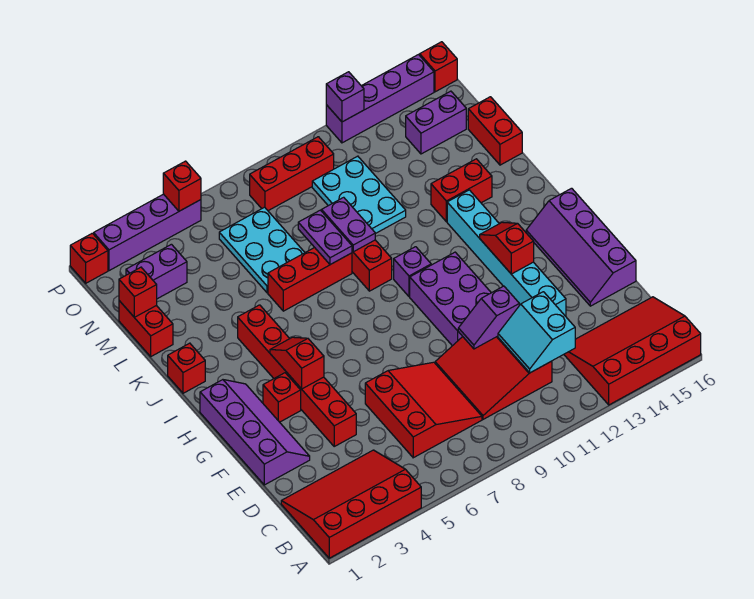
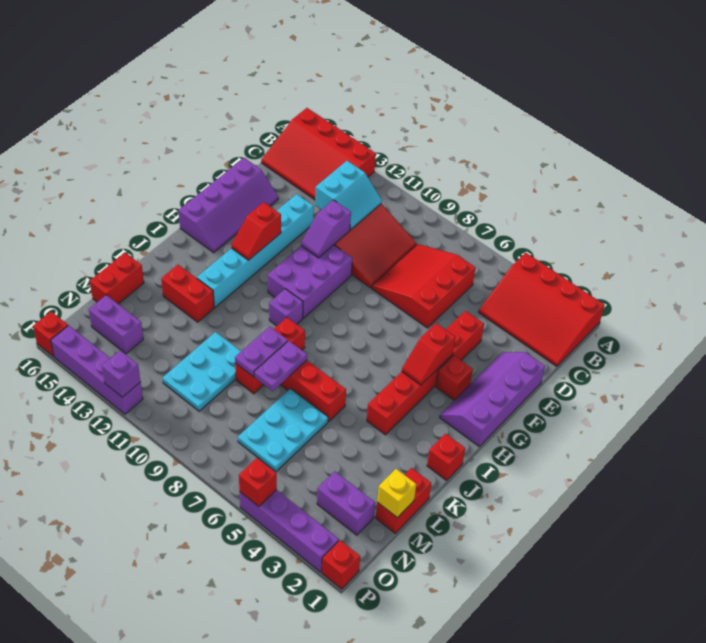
purple 1x2 slope [458,286,519,349] -> purple 1x2 slope turned to [301,200,351,258]
red 1x1 brick [119,267,157,317] -> yellow 1x1 brick [377,469,416,518]
red 1x3 brick [250,137,334,211] -> none

